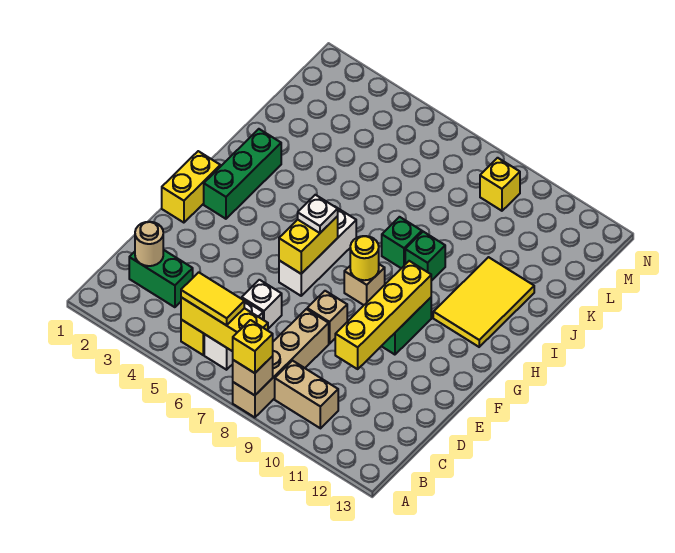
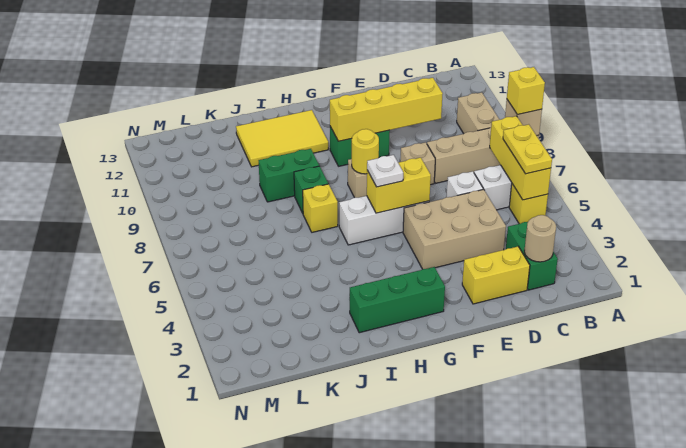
yellow 1x2 tile [181,272,244,325] -> yellow 1x2 plate [503,124,552,174]
none -> tan 2x3 brick [403,189,506,269]
yellow 1x2 brick [162,151,220,223] -> yellow 1x2 brick moved to [462,247,530,304]
green 1x1 brick [405,232,445,281] -> green 1x2 brick [259,149,319,202]
yellow 1x1 brick [480,158,520,211] -> yellow 1x1 brick moved to [303,184,338,232]

